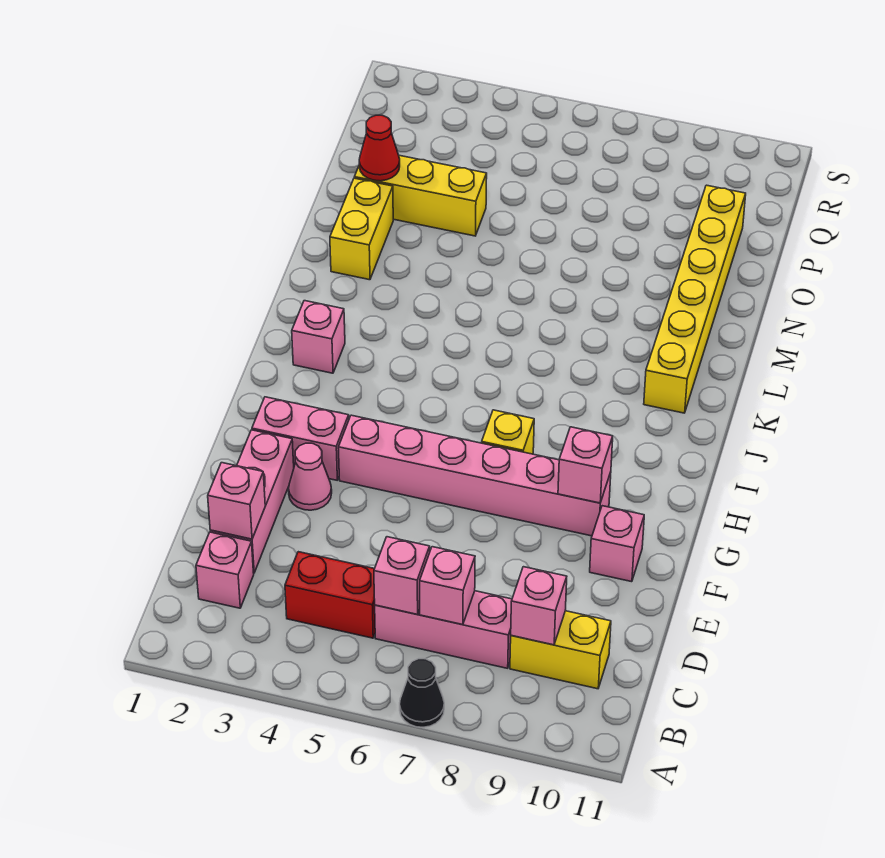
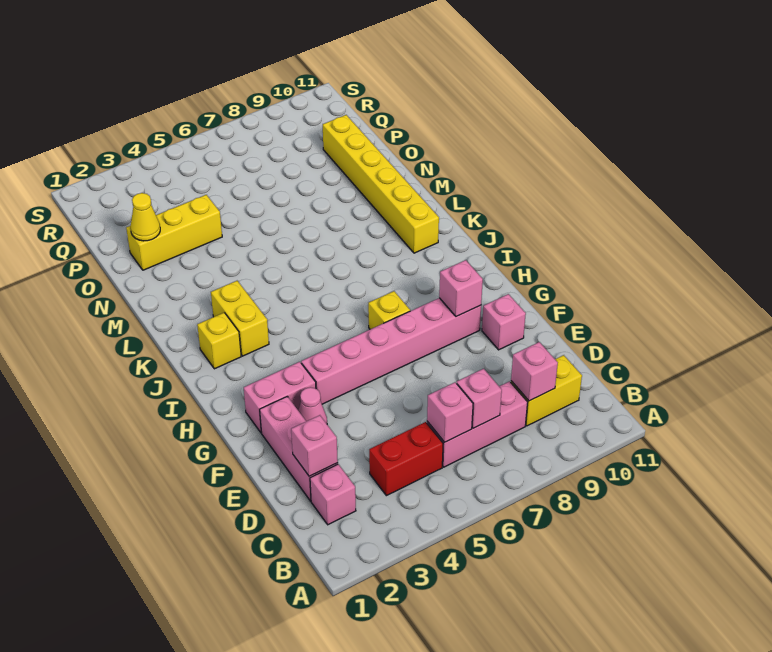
black 1x1 cone [400,659,444,727] -> none
pink 1x1 brick [292,301,345,373] -> yellow 1x1 brick [197,313,241,369]
yellow 1x2 brick [330,178,393,280] -> yellow 1x2 brick moved to [211,281,269,356]
red 1x1 cone [359,115,400,181] -> yellow 1x1 cone [131,193,160,241]

